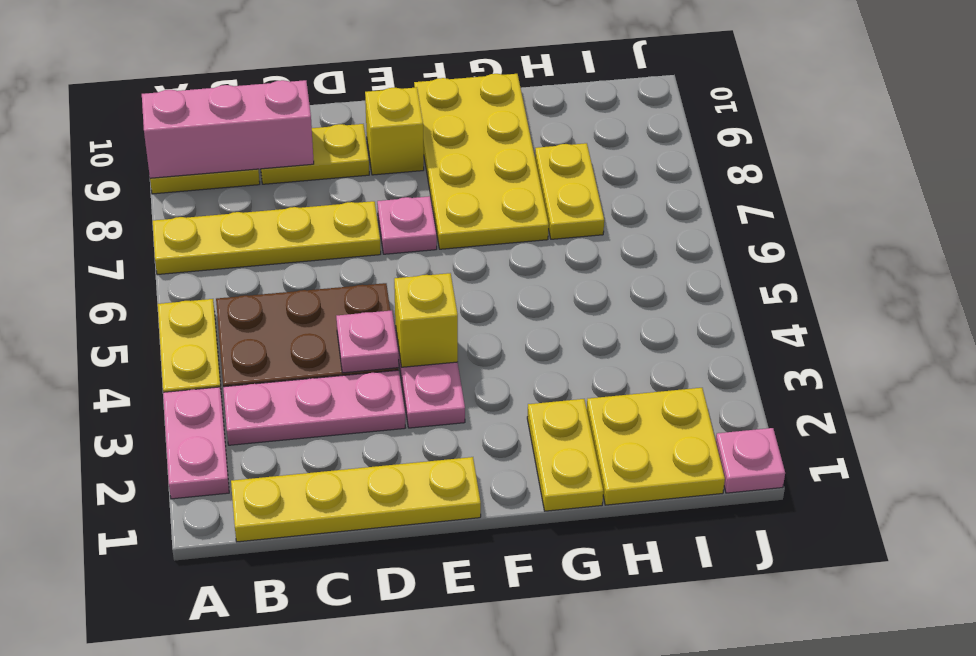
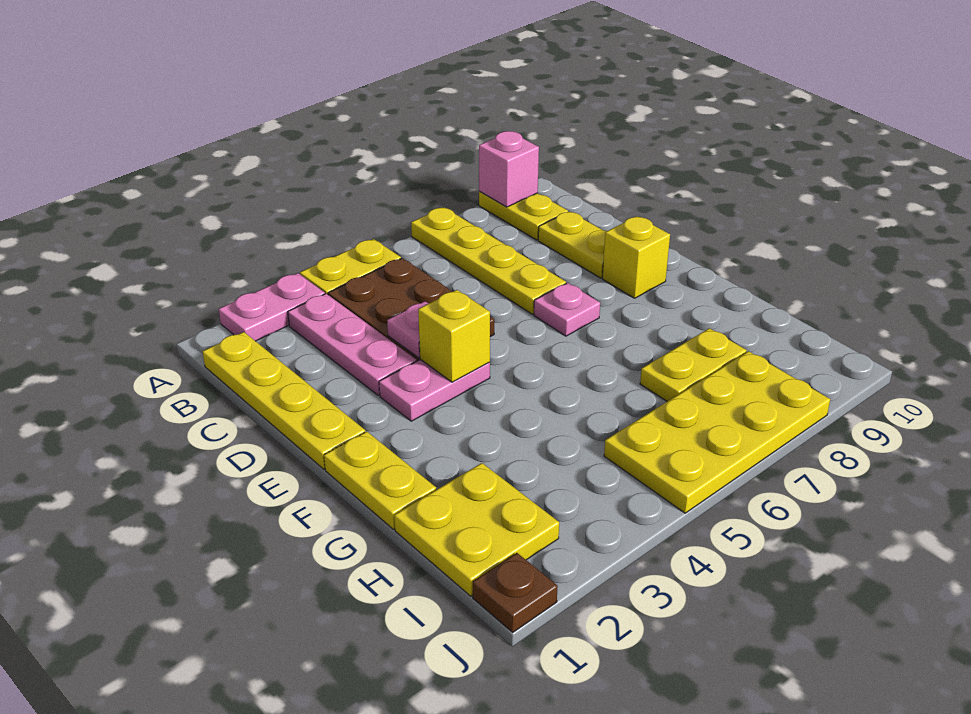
pink 1x3 brick [142,80,314,178] -> pink 1x1 brick [479,131,539,207]
yellow 2x4 plate [414,74,549,249] -> yellow 2x4 plate moved to [604,351,830,513]
yellow 1x2 plate [527,399,603,511] -> yellow 1x2 plate turned to [324,432,436,529]
pink 1x1 plate [716,428,785,493] -> brown 1x1 plate [473,553,558,632]

